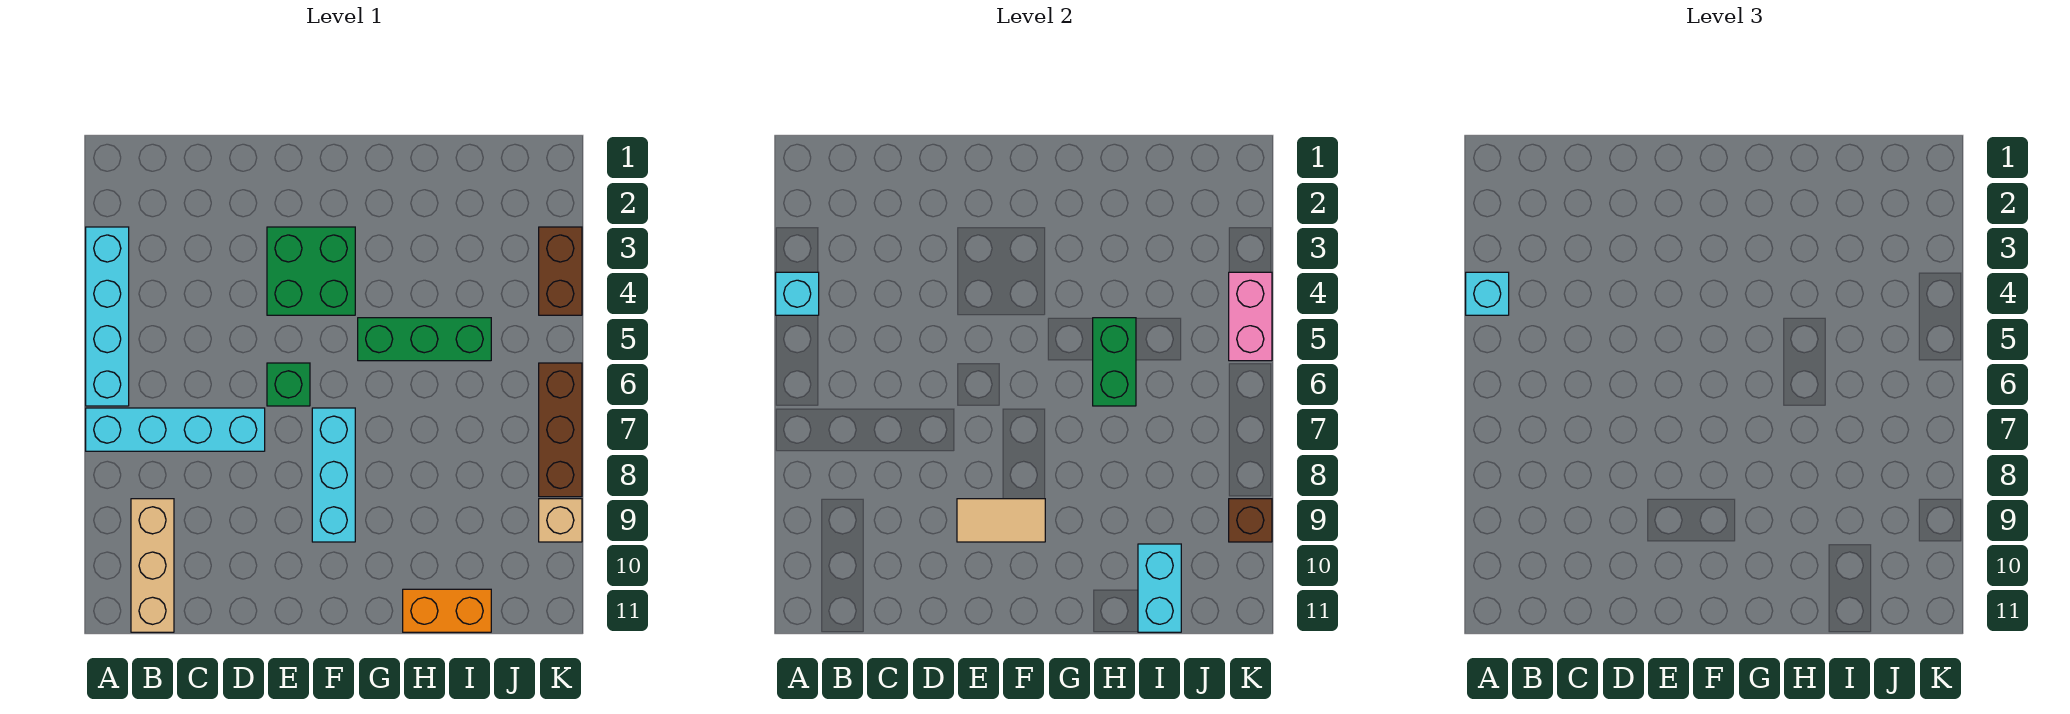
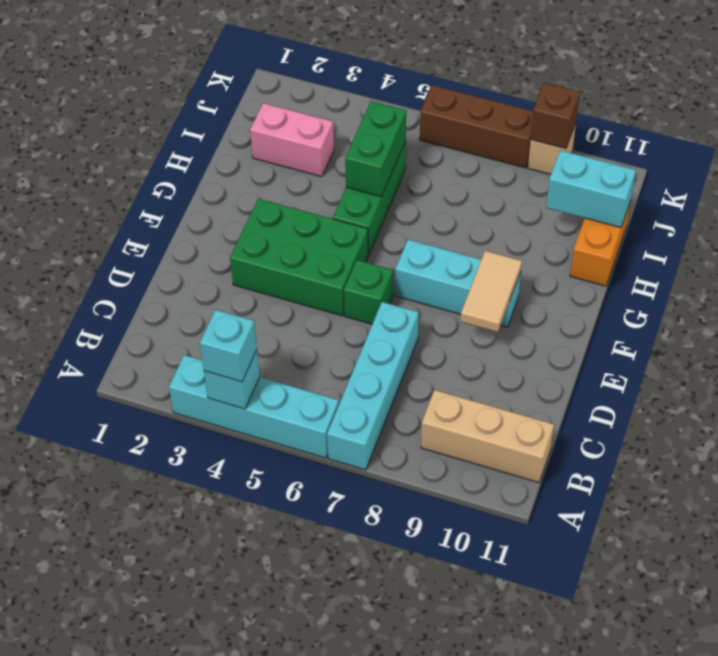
green 2x2 brick [267,227,355,315] -> green 2x3 brick [230,199,368,316]
green 1x2 brick [1093,318,1136,406] -> green 1x2 brick turned to [345,101,406,197]
brown 1x2 brick [539,227,582,315] -> none
pink 1x2 brick [1229,272,1272,361] -> pink 1x2 brick moved to [250,103,334,177]

